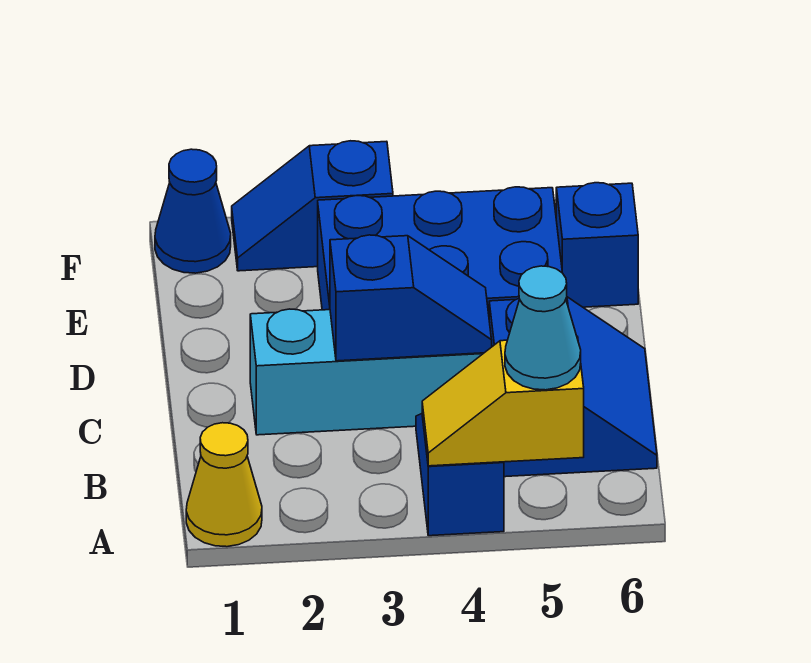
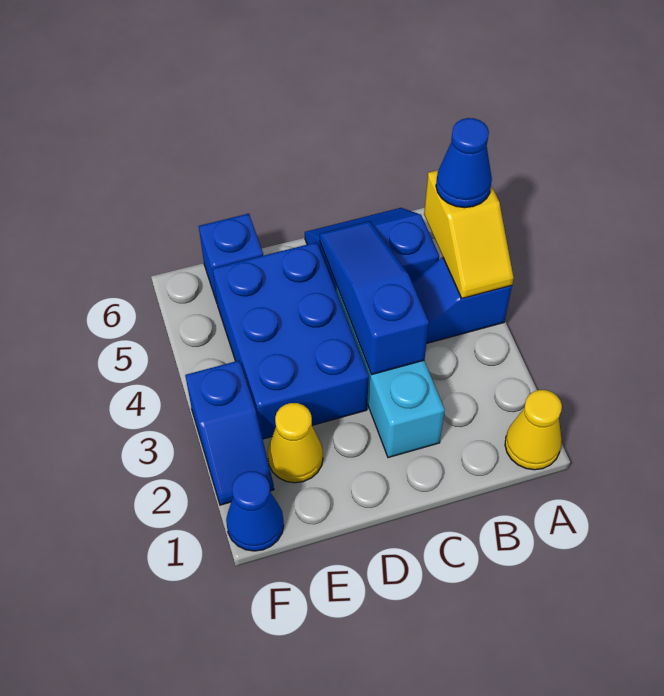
cyan 1x1 cone [505,266,581,390] -> blue 1x1 cone [436,118,492,208]
blue 1x2 slope [330,235,492,361] -> blue 1x3 slope [319,221,429,375]
none -> yellow 1x1 cone [268,403,323,483]

